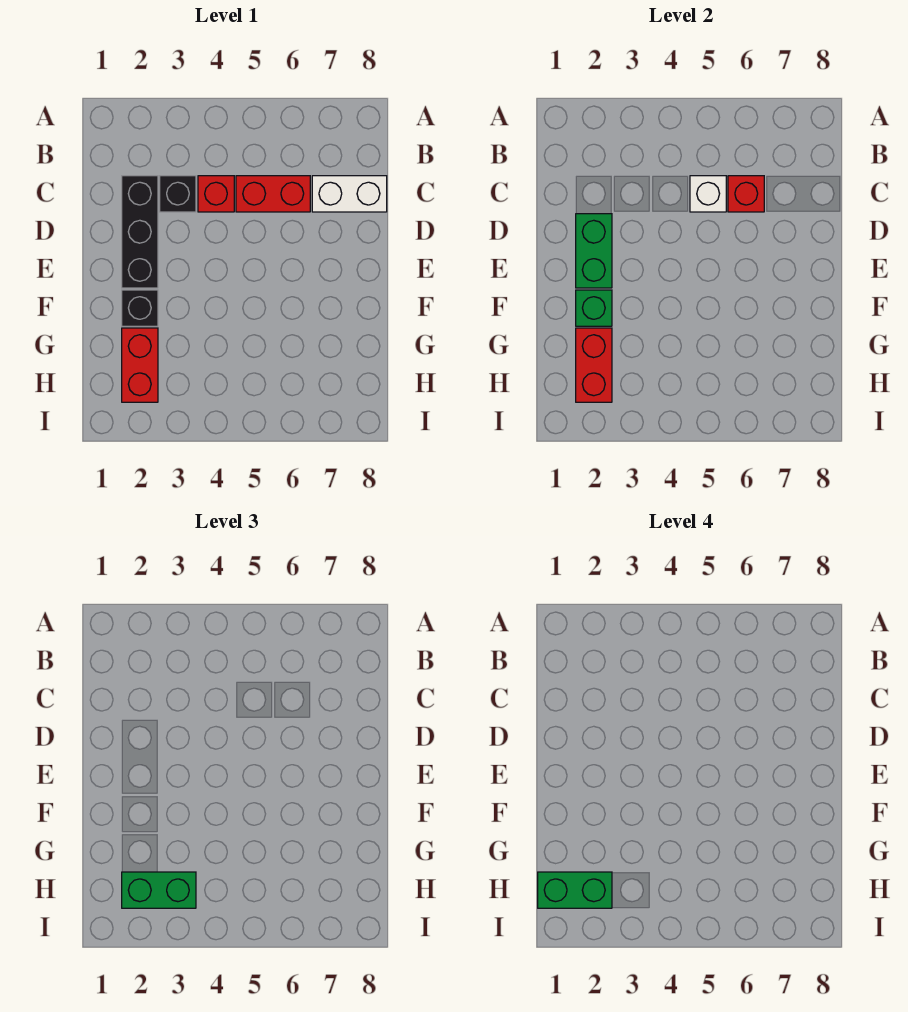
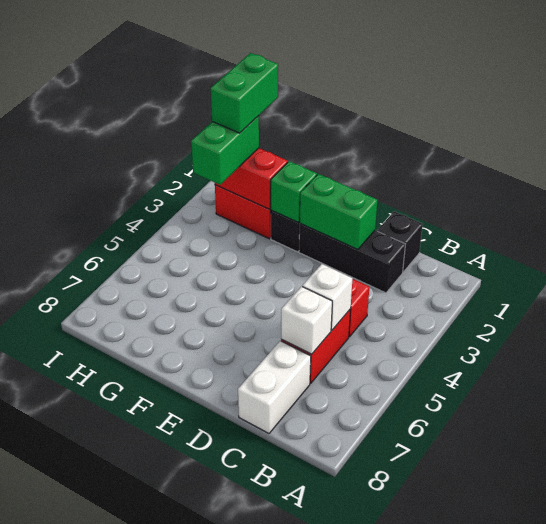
black 1x1 brick [160,176,196,212] -> black 1x1 brick moved to [377,211,423,272]
red 1x1 brick [728,176,764,212] -> white 1x1 brick [281,286,332,354]

